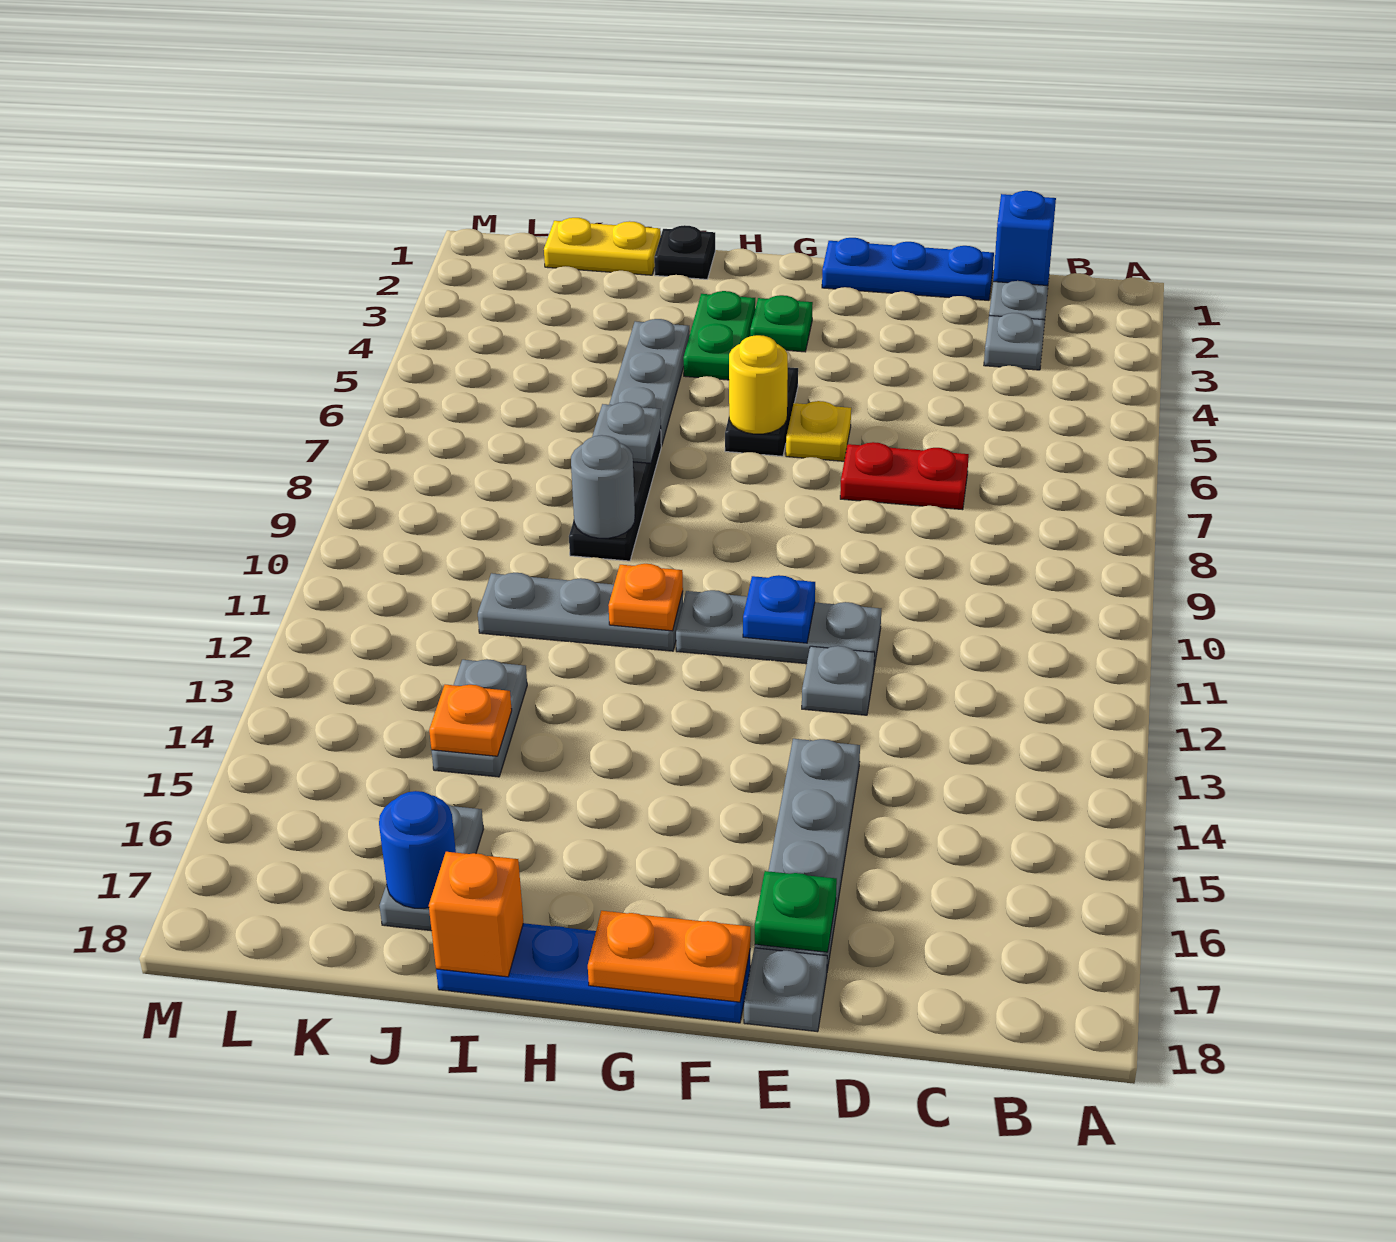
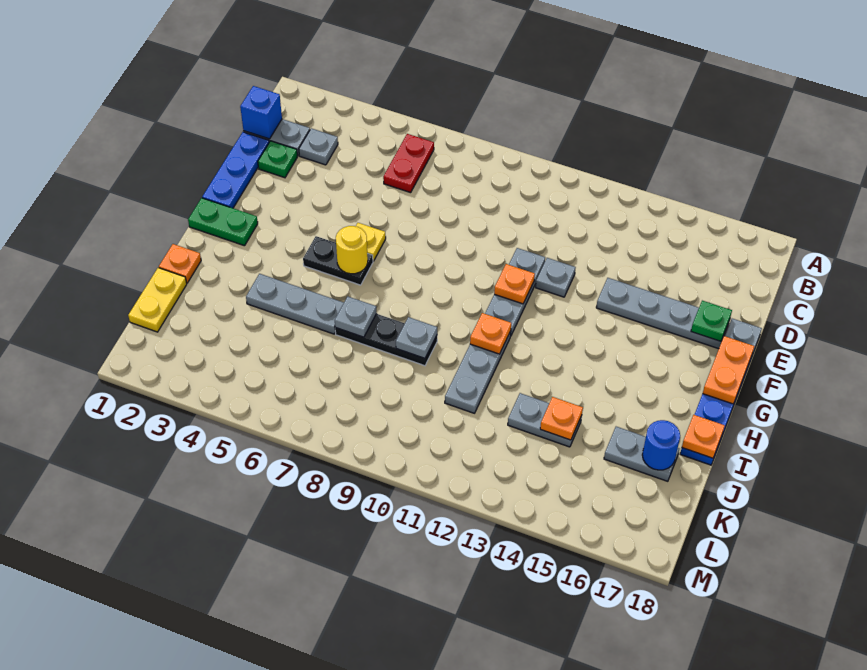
red 1x2 plate [840,442,969,510] -> red 1x2 plate moved to [383,134,434,193]
blue 1x1 plate [743,575,815,643] -> orange 1x1 plate [494,264,535,304]
green 1x1 plate [750,295,813,352] -> green 1x1 plate moved to [258,141,297,178]
green 1x2 plate [683,291,755,380] -> green 1x2 plate moved to [188,198,258,246]
black 1x1 plate [654,225,715,279] -> orange 1x1 plate [159,244,201,283]
grey 1x1 round brick [571,435,635,538] -> grey 1x1 plate [396,317,437,358]
orange 1x1 brick [429,852,523,977] -> orange 1x1 plate [682,415,725,458]

